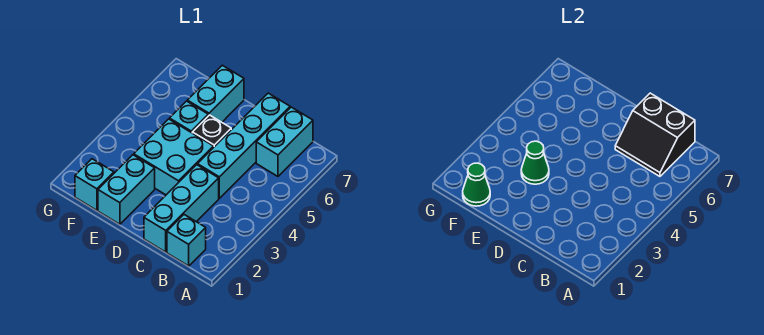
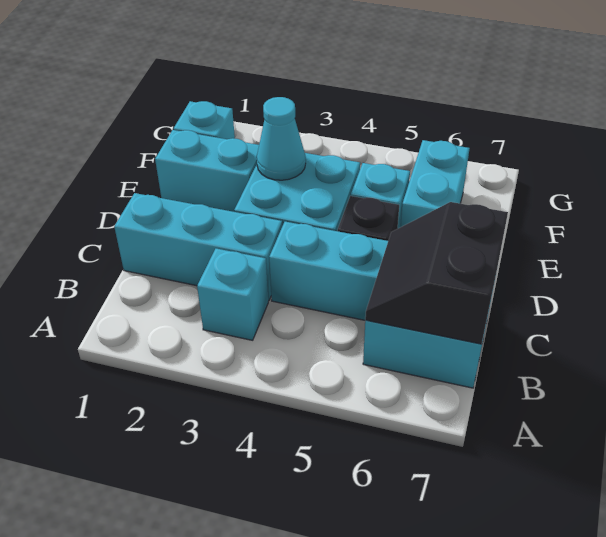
cyan 1x1 brick [167,215,206,266] -> cyan 1x1 brick moved to [197,249,268,340]
green 1x1 cone [521,141,549,184] -> cyan 1x1 cone [257,97,306,180]
cyan 1x2 brick [187,65,244,122] -> cyan 1x2 brick turned to [401,140,470,227]
green 1x1 cone [463,163,490,206] -> none

